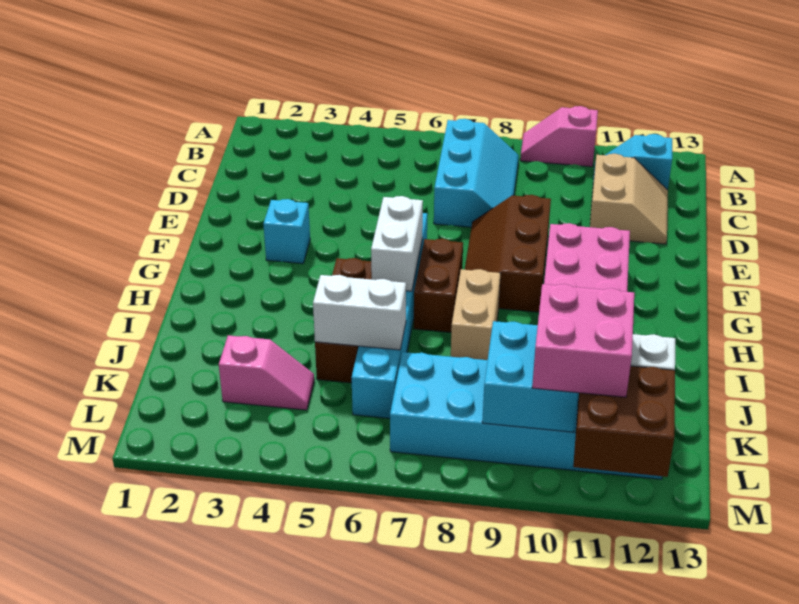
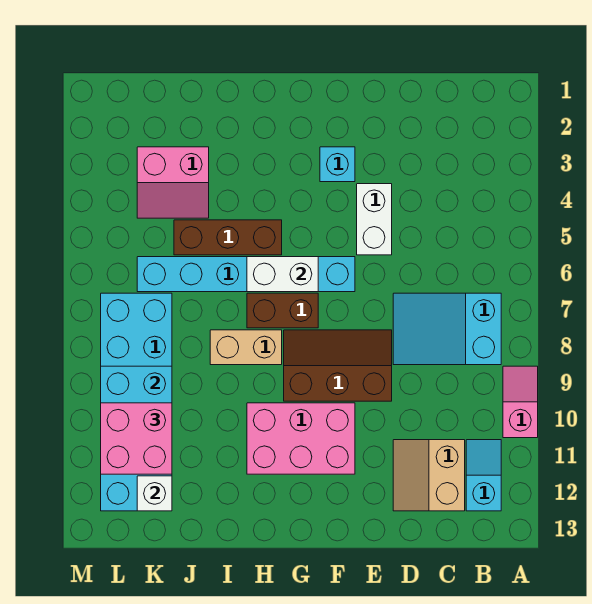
cyan 2x3 slope [434,119,519,227] -> cyan 2x3 slope turned to [393,293,501,365]
tan 2x2 slope [590,154,668,244] -> tan 2x2 slope turned to [393,440,465,511]
white 1x2 brick [313,275,406,350] -> white 1x2 brick moved to [357,184,392,255]
pink 1x2 slope [219,335,314,410] -> pink 2x2 slope [137,147,209,218]
brown 2x2 brick [573,366,675,477] -> none

